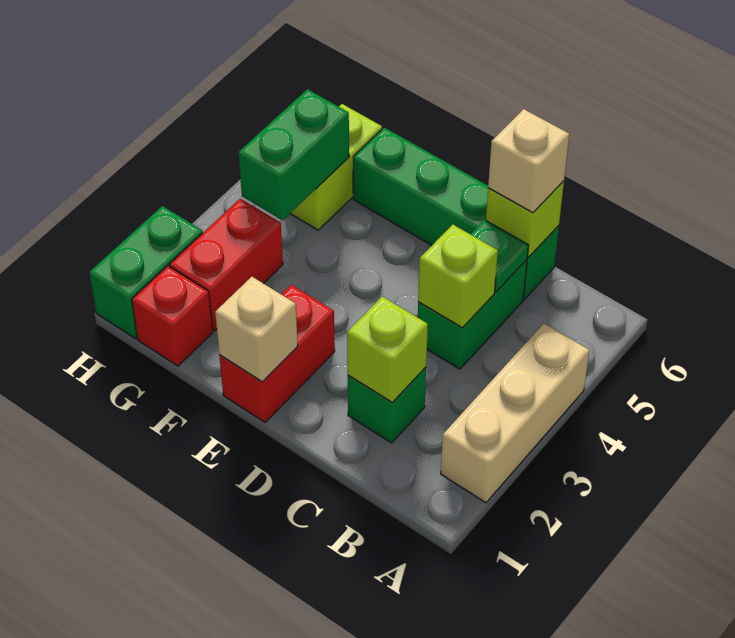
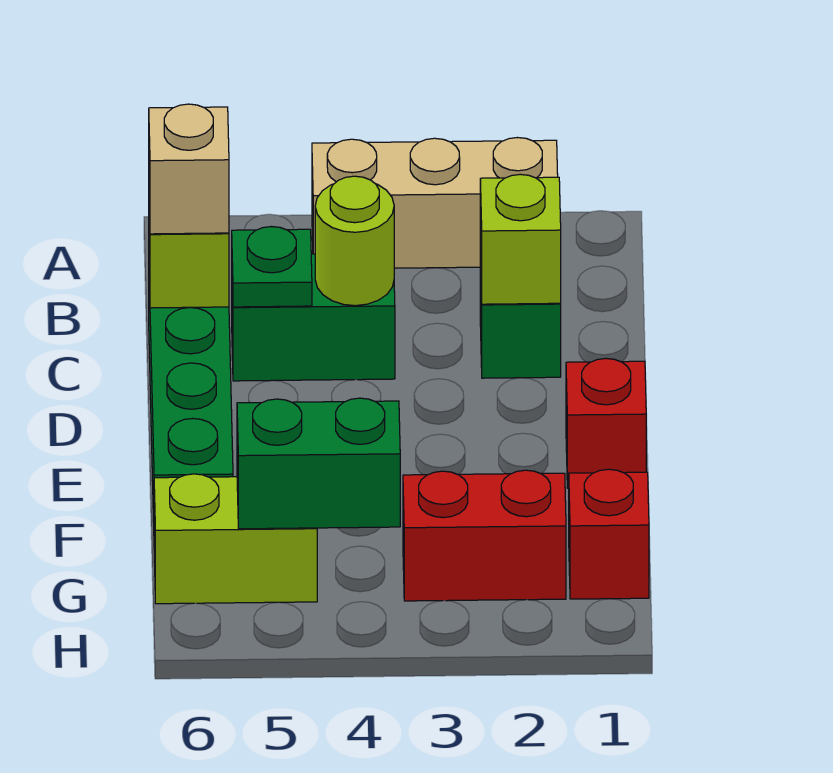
lime 1x1 brick [418,225,498,328] -> lime 1x1 round brick [315,176,394,306]
red 1x2 brick [219,285,335,422] -> red 1x1 brick [566,358,646,488]
tan 1x1 brick [215,277,298,382] -> none
green 1x2 brick [89,206,203,339] -> none

